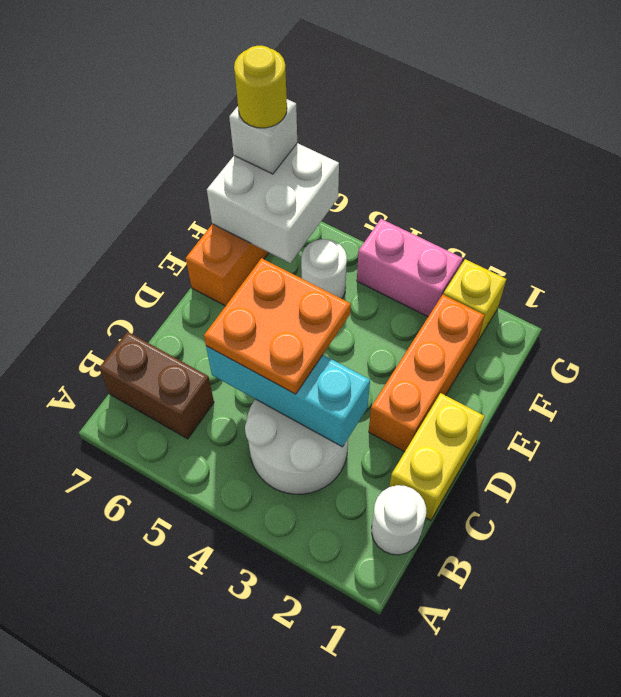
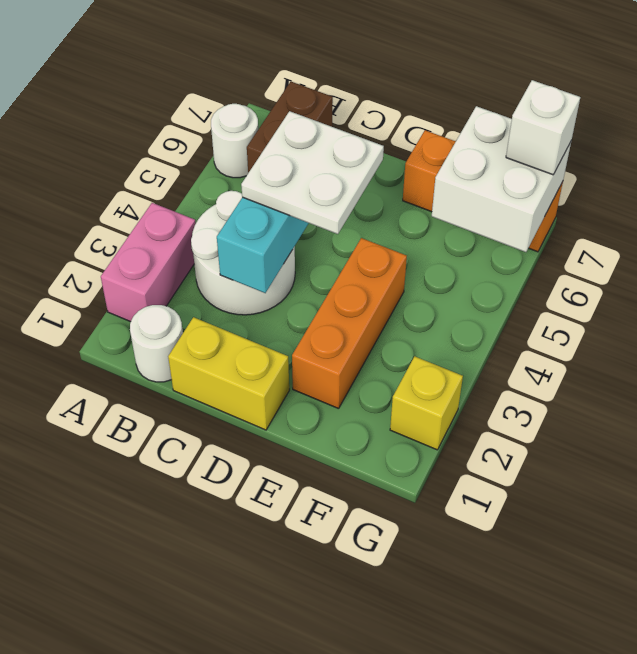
orange 2x2 plate [204,258,351,394] -> white 2x2 plate [241,111,384,234]
orange 1x3 brick [369,295,484,452] -> orange 1x3 brick turned to [292,238,407,409]
white 1x1 round brick [301,239,347,299] -> white 1x1 round brick moved to [211,104,258,178]
pink 1x2 brick [357,219,463,317] -> pink 1x2 brick moved to [101,203,196,322]
yellow 1x1 round brick [234,46,287,128] -> none

